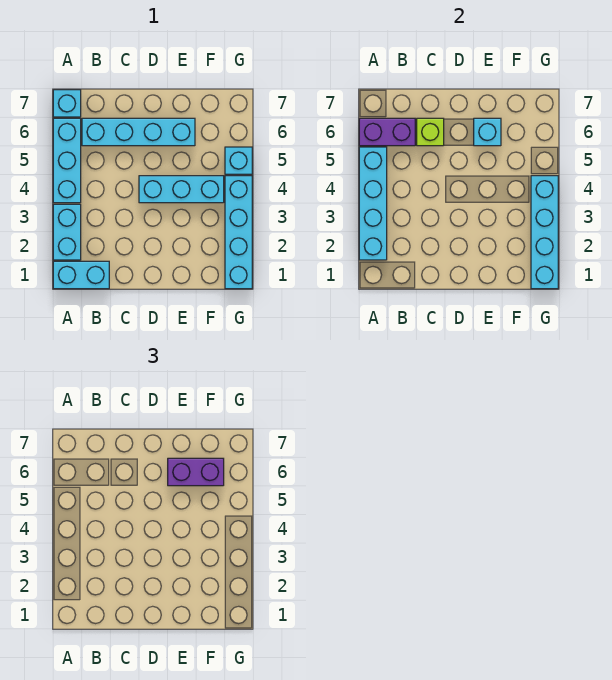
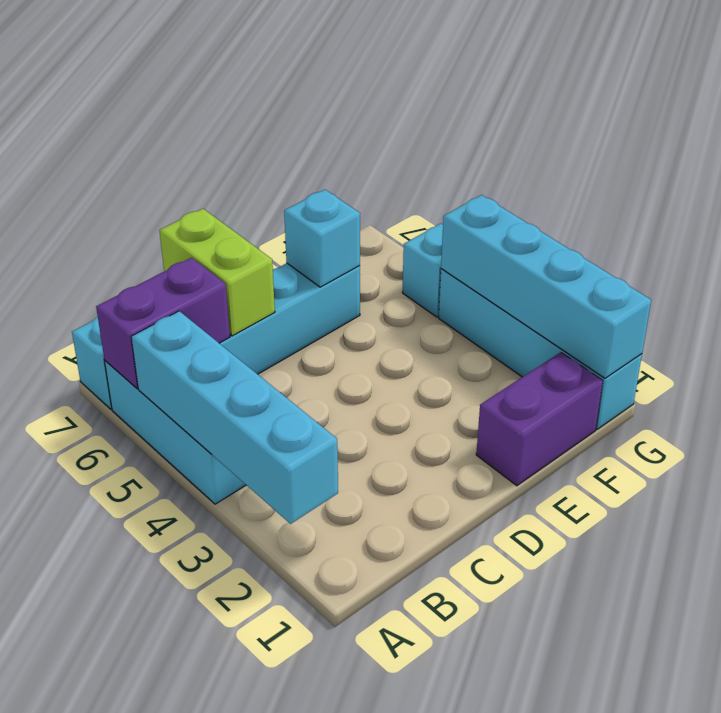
cyan 1x2 brick [53,261,109,289] -> none
cyan 1x2 brick [53,204,81,260] -> none
lime 1x1 brick [417,118,444,146] -> lime 1x2 brick [159,209,275,336]
cyan 1x3 brick [139,176,224,203] -> none
purple 1x2 brick [168,458,224,486] -> purple 1x2 brick moved to [476,352,603,486]

